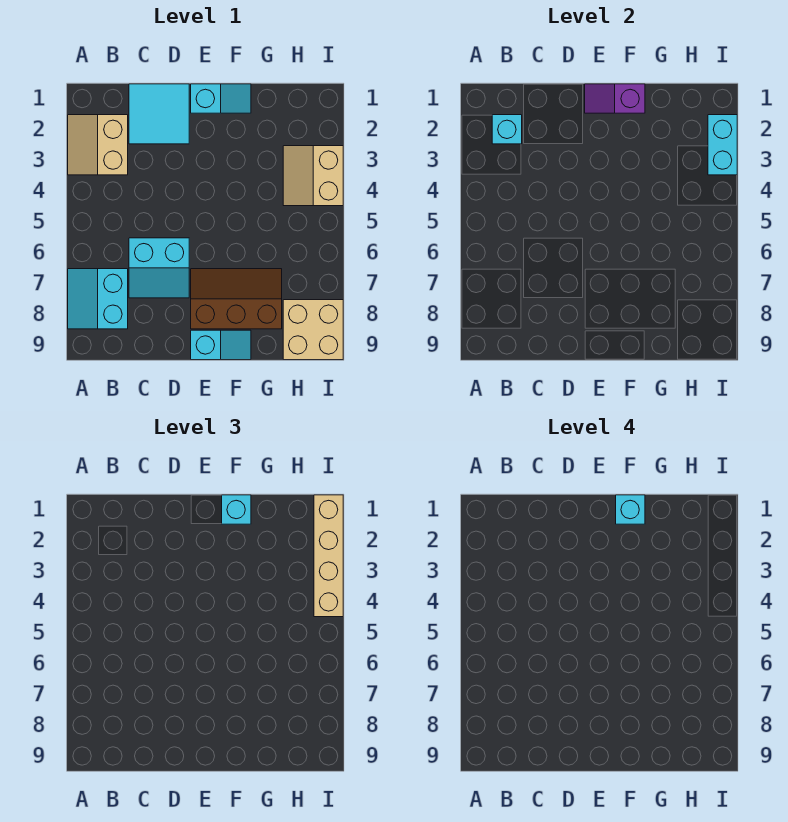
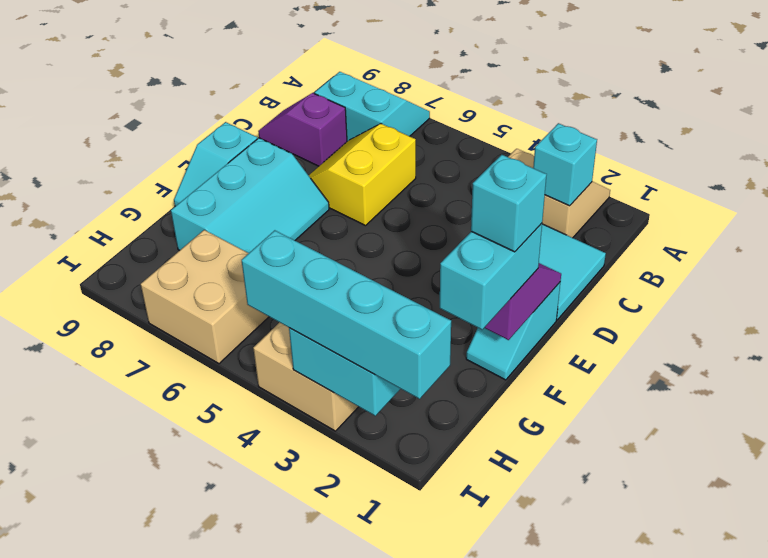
cyan 2x2 slope [129,238,189,298] -> yellow 2x2 slope [309,124,416,226]
none -> purple 1x2 slope [258,93,347,166]
brown 2x3 slope [191,269,282,329] -> cyan 2x3 slope [171,138,329,253]
cyan 1x1 brick [222,495,251,524] -> cyan 1x2 brick [440,223,542,330]
tan 2x2 brick [283,300,343,360] -> tan 2x2 brick moved to [141,230,269,364]
tan 1x4 brick [314,495,343,617] -> cyan 1x4 brick [242,230,451,399]

